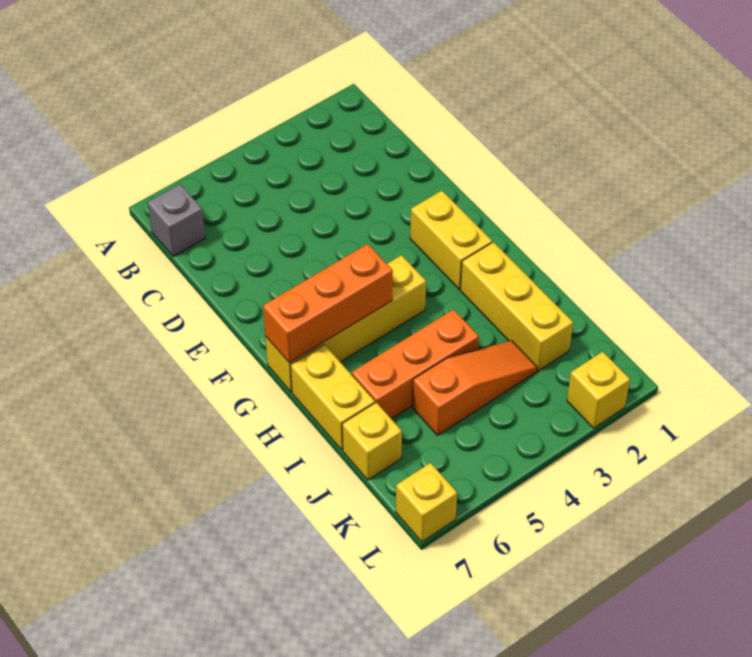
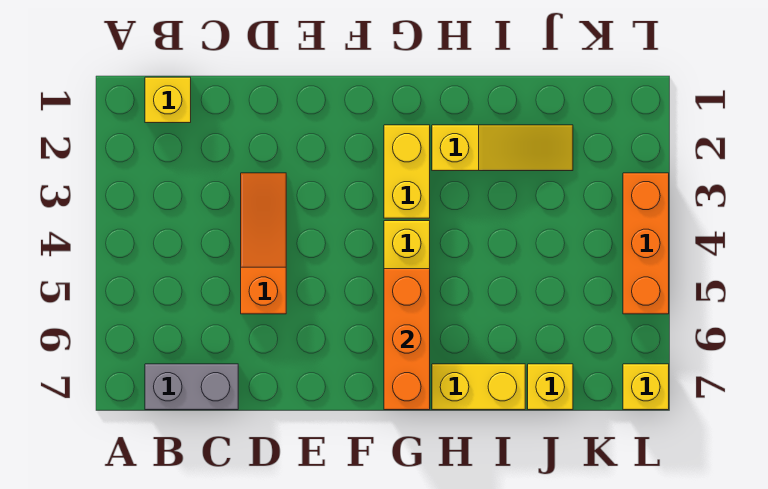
grey 1x1 brick [147,184,205,257] -> grey 1x2 brick [145,364,238,410]
yellow 1x2 brick [410,191,492,289] -> yellow 1x2 brick turned to [384,125,430,218]
yellow 1x3 brick [460,242,573,371] -> yellow 1x3 slope [432,125,573,171]
orange 1x3 brick [352,310,479,419] -> orange 1x3 brick moved to [623,173,669,314]
orange 1x3 slope [412,340,537,435] -> orange 1x3 slope moved to [241,173,286,314]
yellow 1x1 brick [567,352,630,428] -> yellow 1x1 brick moved to [145,77,191,123]

